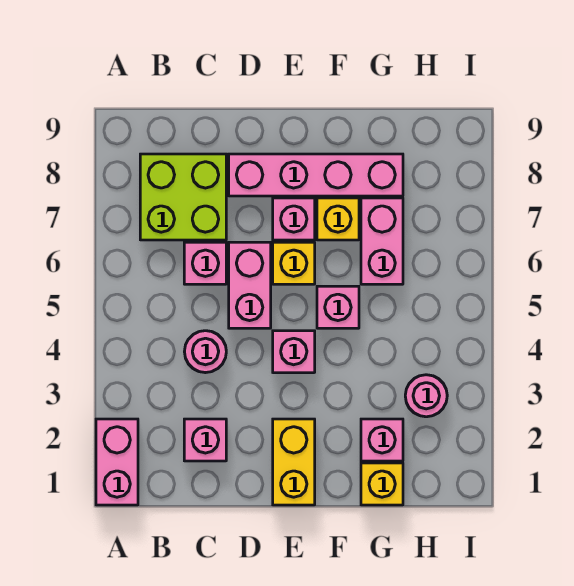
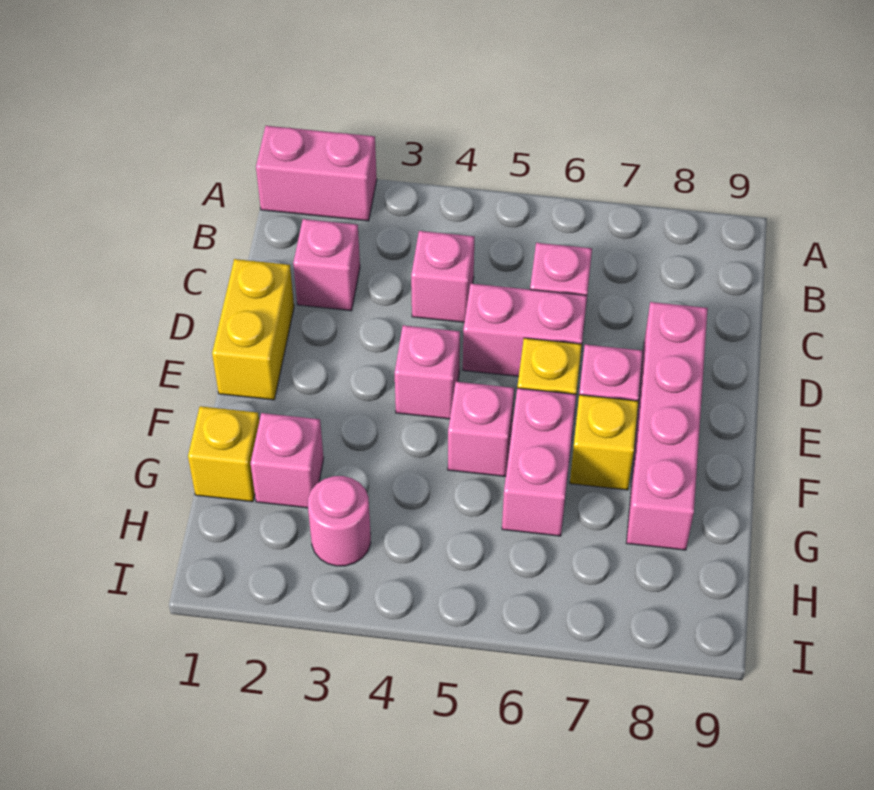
lime 2x2 brick [140,154,226,240] -> none
pink 1x1 round brick [184,331,226,373] -> pink 1x1 brick [411,231,475,322]
yellow 1x2 brick [273,419,315,505] -> yellow 1x2 brick turned to [212,259,294,400]
pink 1x2 brick [361,198,403,284] -> pink 1x2 brick turned to [502,388,576,536]

